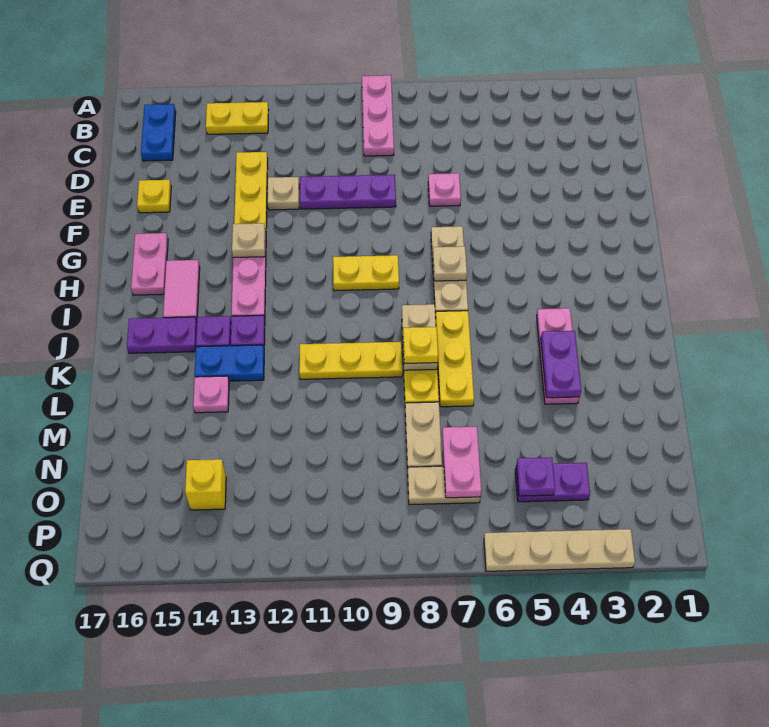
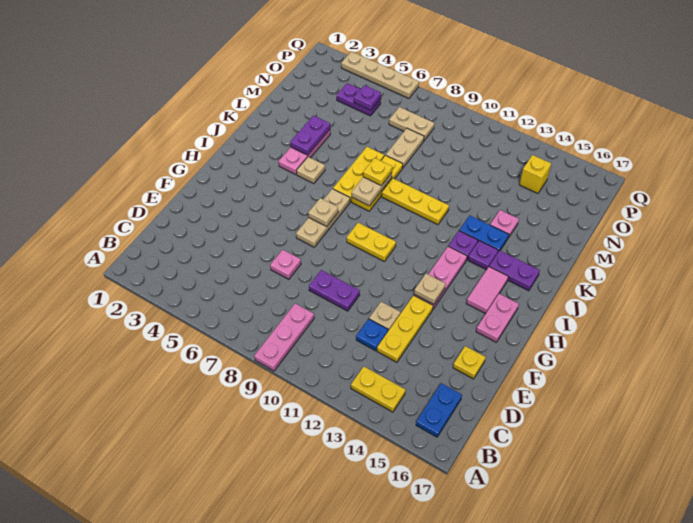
none -> blue 1x1 plate [356,319,388,351]
purple 1x3 plate [300,175,396,209] -> purple 1x2 plate [309,270,360,311]
none -> tan 1x1 plate [297,157,325,184]
pink 1x2 plate [442,427,481,498] -> none

